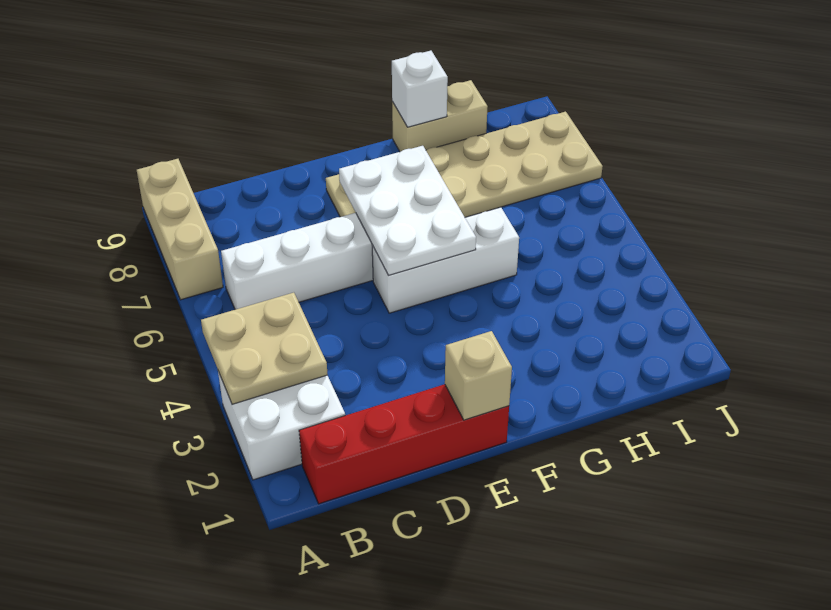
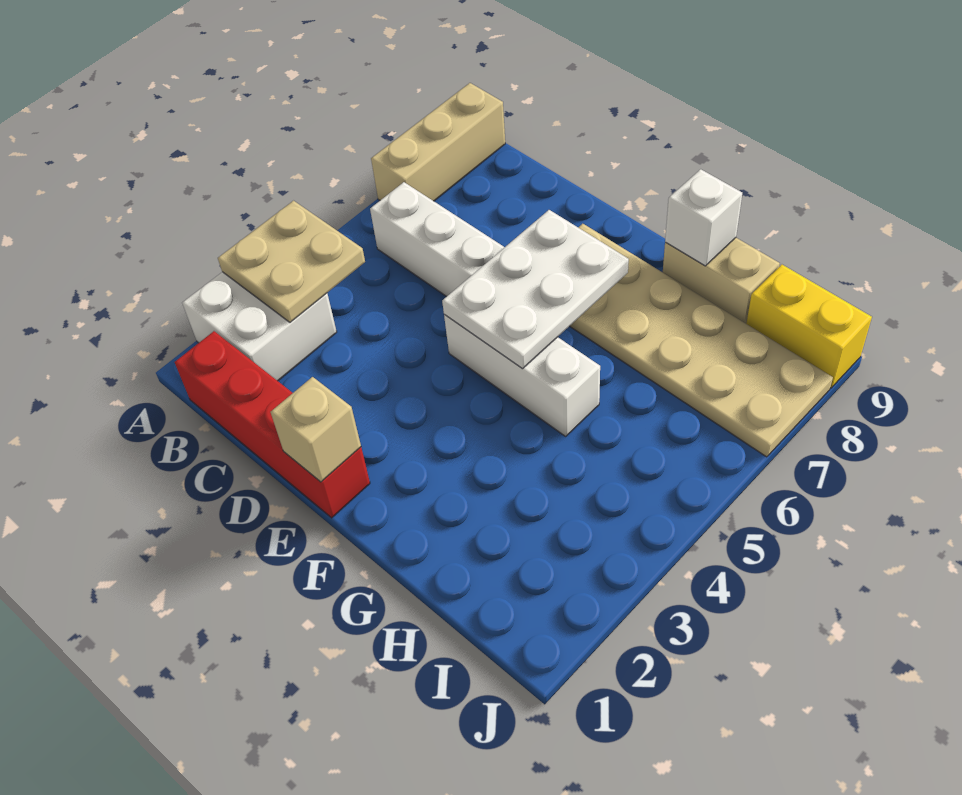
none -> yellow 1x2 brick [746,265,872,388]

